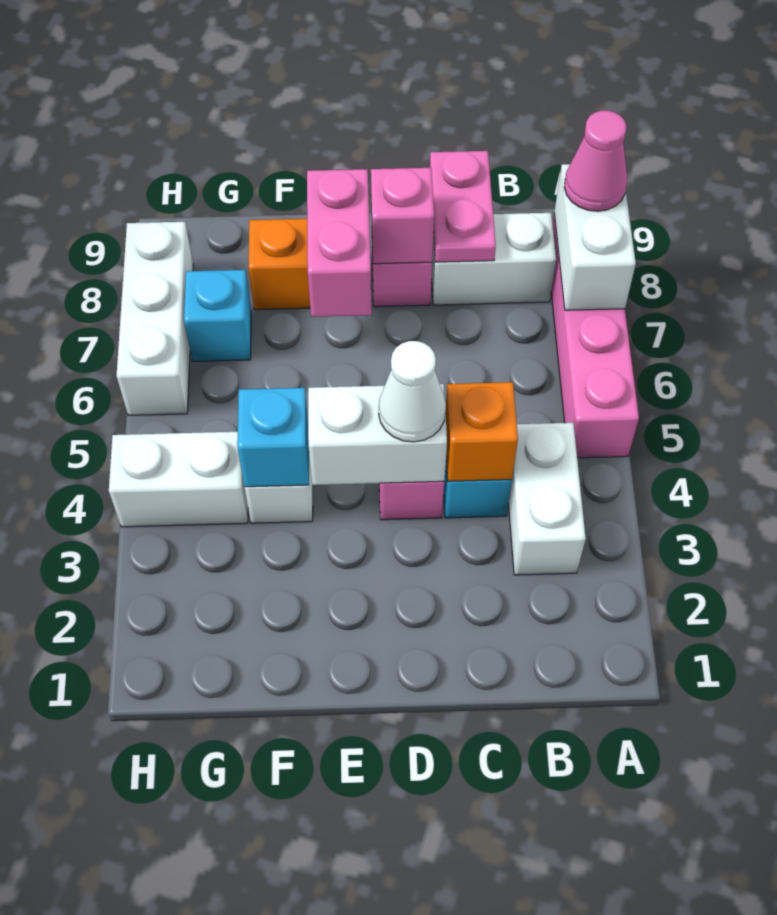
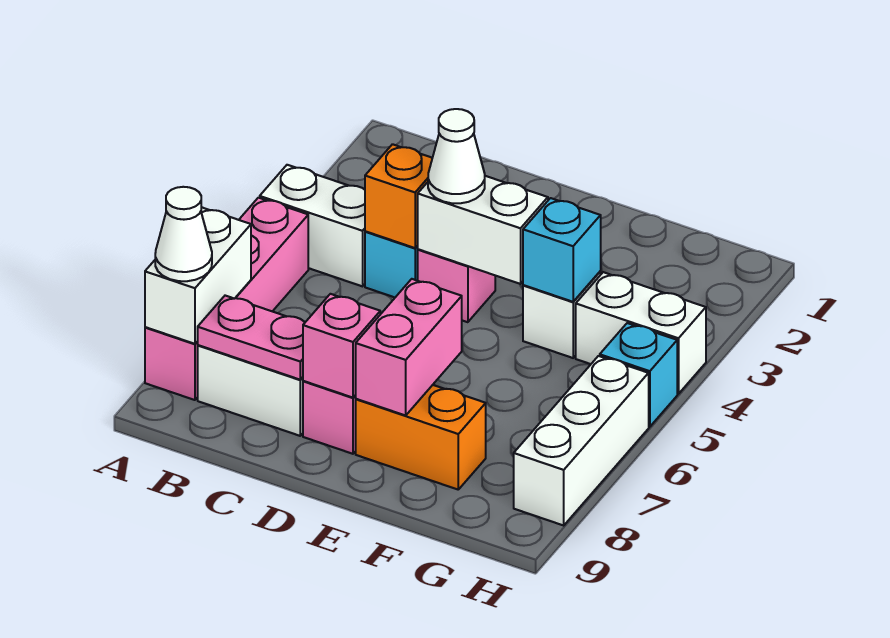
pink 1x1 cone [564,111,627,211] -> white 1x1 cone [155,187,212,281]
white 1x2 brick [508,423,586,575] -> white 1x2 brick turned to [260,165,365,286]
pink 1x2 plate [430,151,496,262] -> pink 1x2 plate turned to [197,296,305,380]
cyan 1x1 brick [184,270,251,361] -> cyan 1x1 brick moved to [600,323,677,427]

